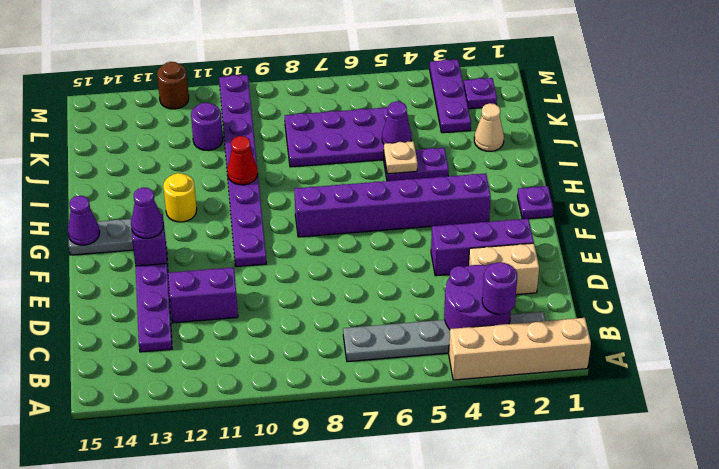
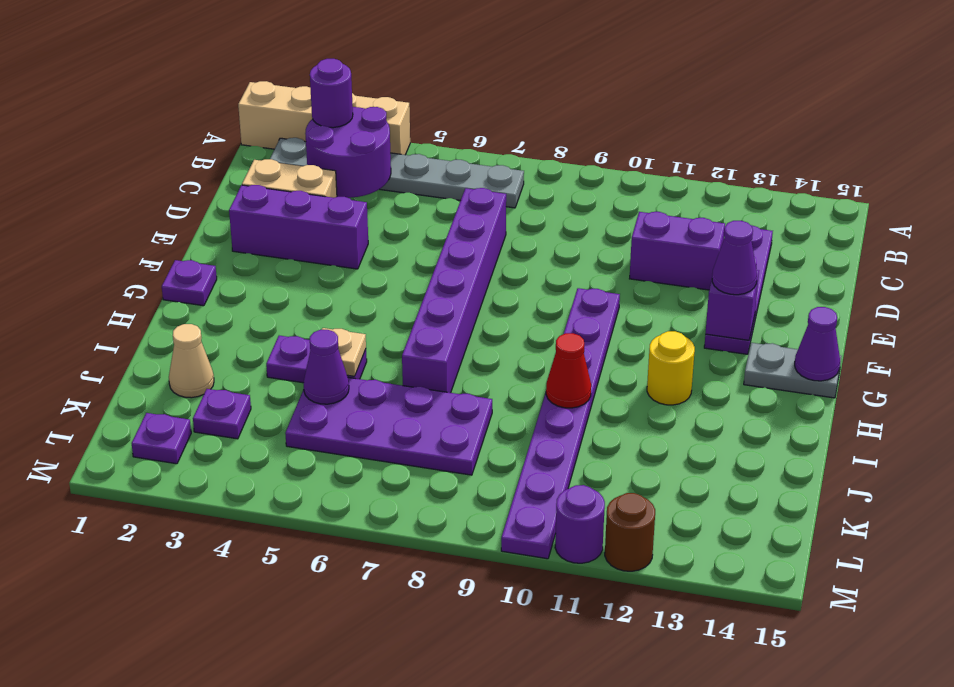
purple 1x6 brick [294,173,491,237] -> purple 1x6 brick turned to [402,188,506,393]
purple 1x3 plate [430,59,471,133] -> purple 1x1 plate [193,389,251,439]
purple 1x1 round brick [191,103,223,151] -> purple 1x1 round brick moved to [555,485,605,563]

